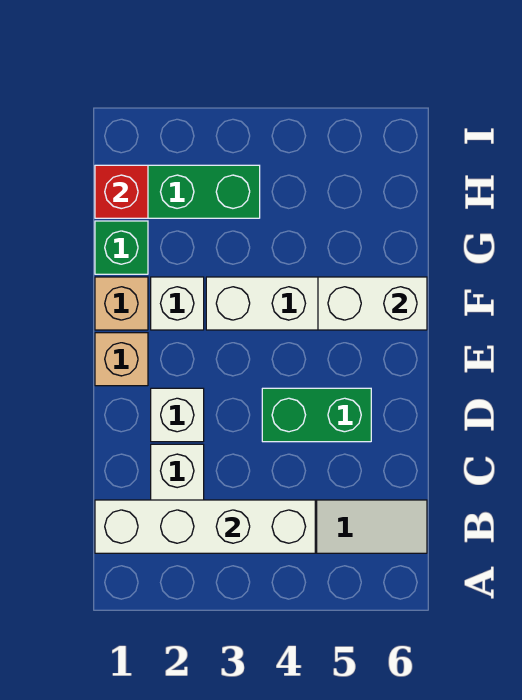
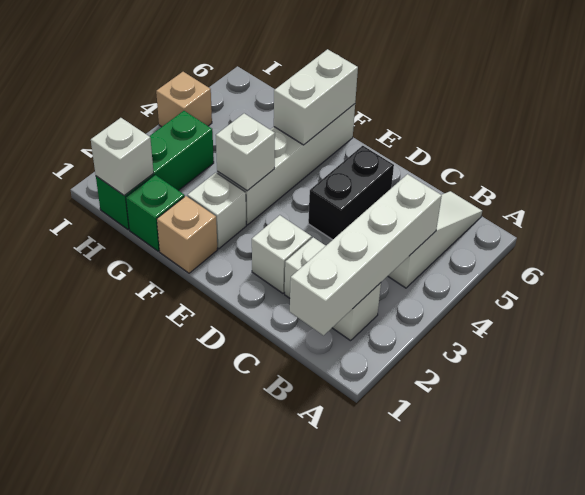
green 1x2 brick [262,388,371,442] -> black 1x2 brick [308,146,394,240]
tan 1x1 brick [95,333,148,386] -> tan 1x1 brick moved to [156,72,212,127]
none -> white 1x1 brick [216,113,275,191]
red 1x1 brick [95,165,148,218] -> white 1x1 brick [91,118,154,195]

